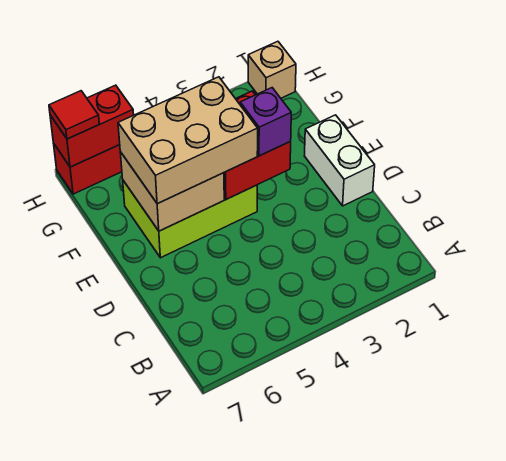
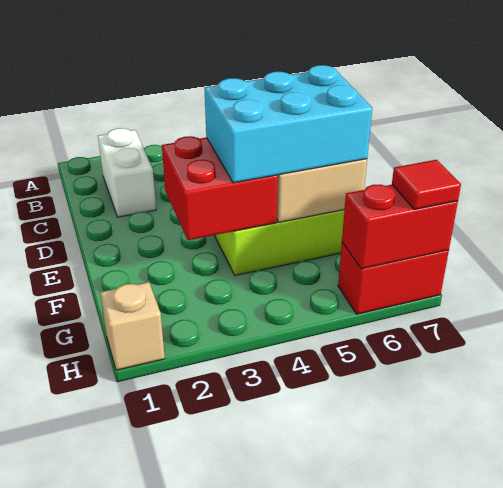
white 1x2 brick [305,115,375,206] -> white 1x2 brick moved to [98,128,156,217]
purple 1x1 brick [240,88,291,156] -> none
tan 2x3 brick [118,77,258,204] -> cyan 2x3 brick [204,65,372,183]

